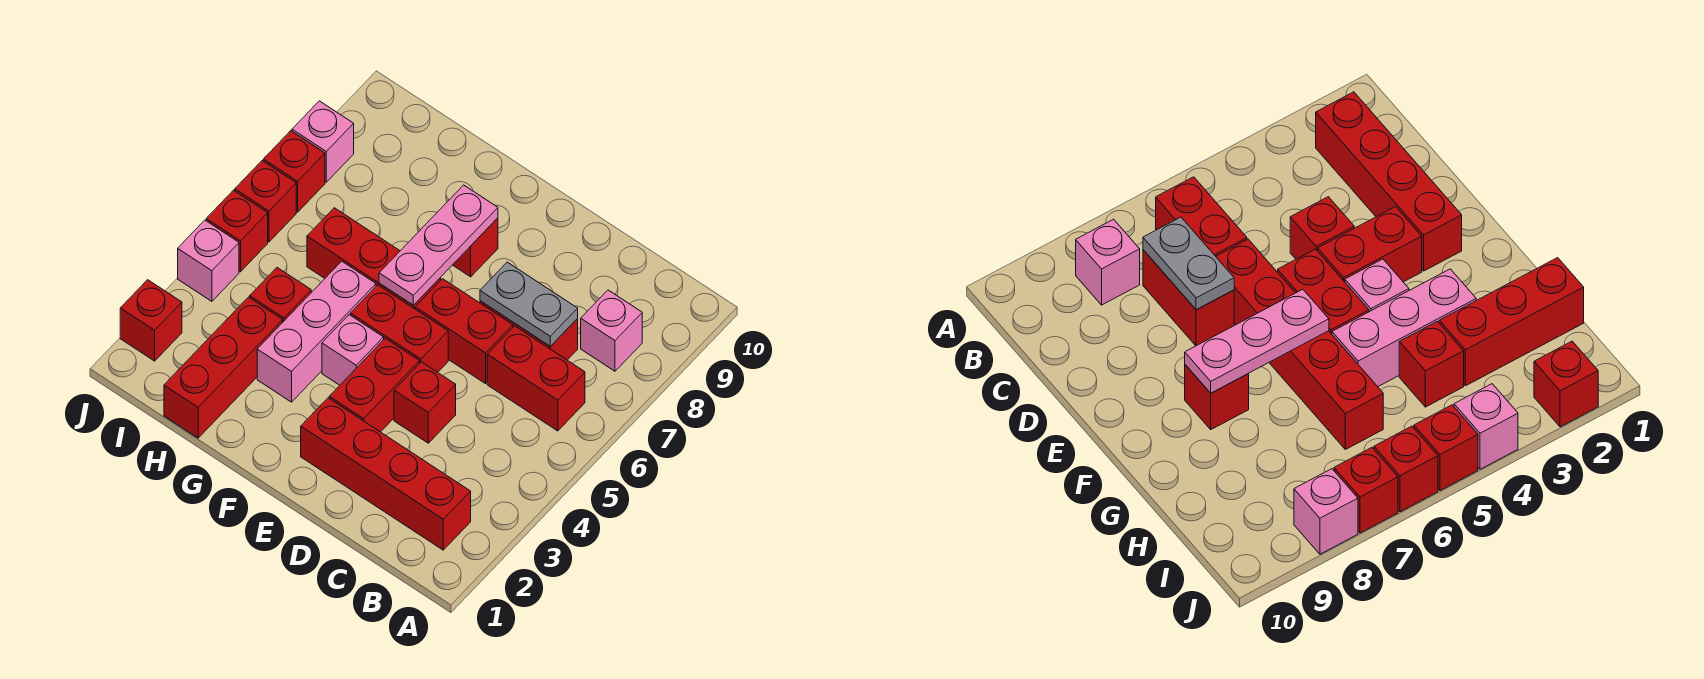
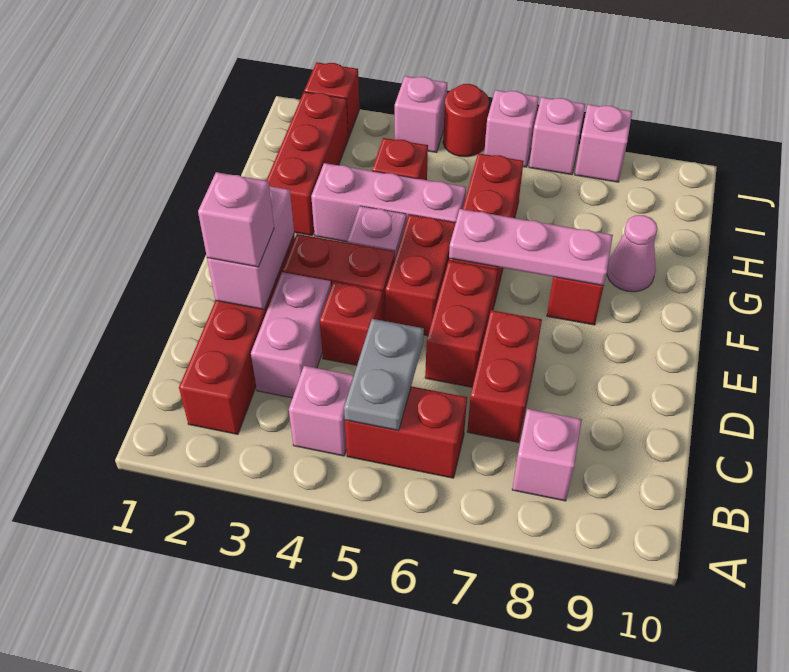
none -> pink 1x1 brick [289,366,354,456]
red 1x2 brick [487,326,585,431] -> red 1x2 brick turned to [345,386,467,478]
none -> pink 1x2 brick [251,272,331,398]
grey 1x2 plate [480,262,578,346] -> grey 1x2 plate moved to [344,319,424,431]
none -> pink 1x2 brick [207,186,294,309]
none -> pink 1x1 brick [198,172,274,267]
none -> pink 1x1 cone [607,215,657,292]
red 1x3 brick [164,297,283,438] -> red 1x3 brick turned to [266,92,348,236]
red 1x1 brick [206,190,268,272] -> red 1x1 round brick [443,84,489,157]
red 1x1 brick [235,161,296,242] -> pink 1x1 brick [484,90,539,167]
red 1x1 brick [263,131,325,212] -> pink 1x1 brick [529,97,585,175]

